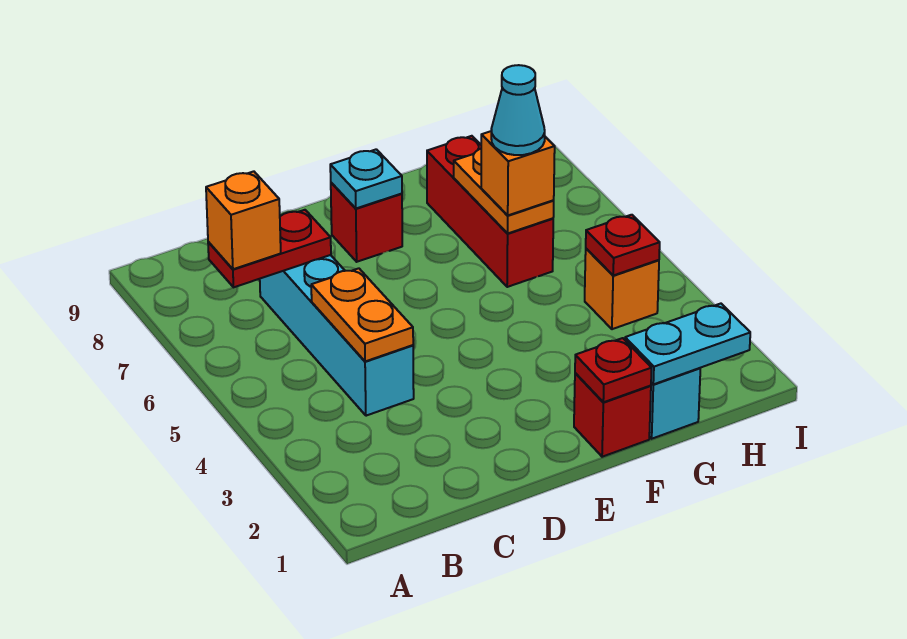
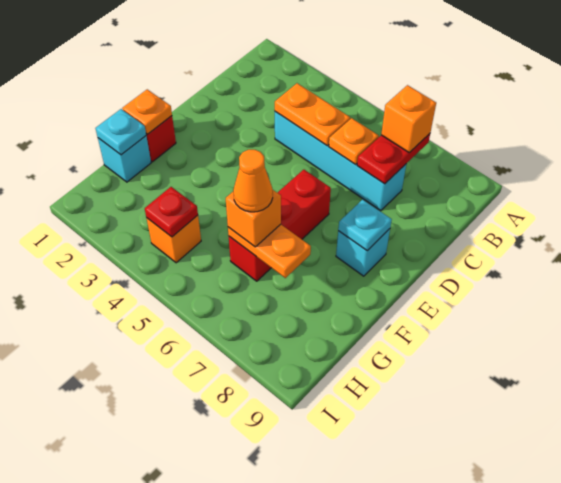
none -> orange 1x1 plate [329,118,379,165]
red 1x1 brick [331,183,402,262] -> cyan 1x1 brick [336,229,390,276]
red 1x1 plate [575,338,652,402] -> orange 1x1 plate [122,89,172,134]
cyan 1x2 plate [625,304,750,384] -> cyan 1x1 plate [95,109,146,155]
red 1x3 brick [427,136,553,287] -> red 1x3 brick turned to [229,170,331,281]
cyan 1x1 cone [491,65,545,155] -> orange 1x1 cone [233,150,273,212]

